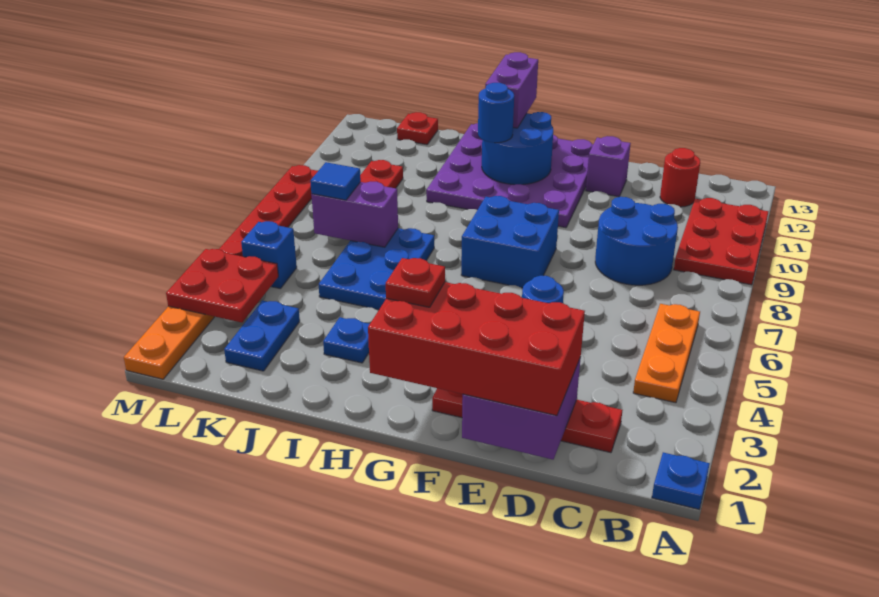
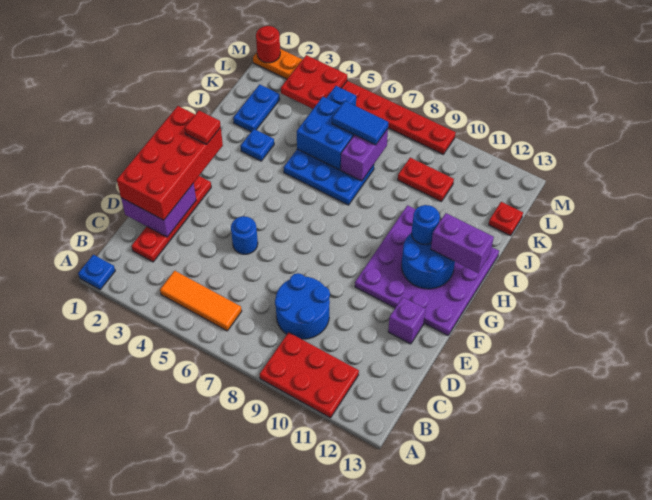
orange 1x3 plate [633,304,700,403] -> orange 1x3 tile [160,271,242,331]
red 1x1 round brick [660,148,700,207] -> red 1x1 round brick moved to [256,26,280,63]
blue 2x2 brick [461,196,559,288] -> blue 2x2 brick moved to [297,97,354,170]
red 1x1 plate [386,258,445,307] -> red 1x1 tile [185,111,221,144]
blue 1x2 plate [224,301,300,371] -> blue 1x2 plate turned to [233,84,280,132]
blue 1x1 tile [310,162,361,200] -> blue 1x2 tile [332,101,388,145]

